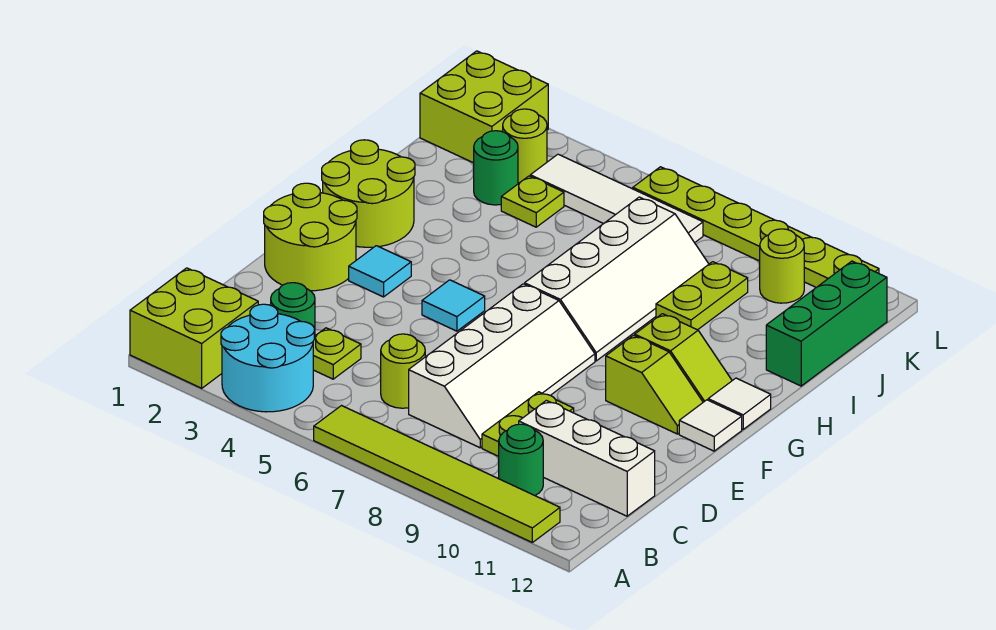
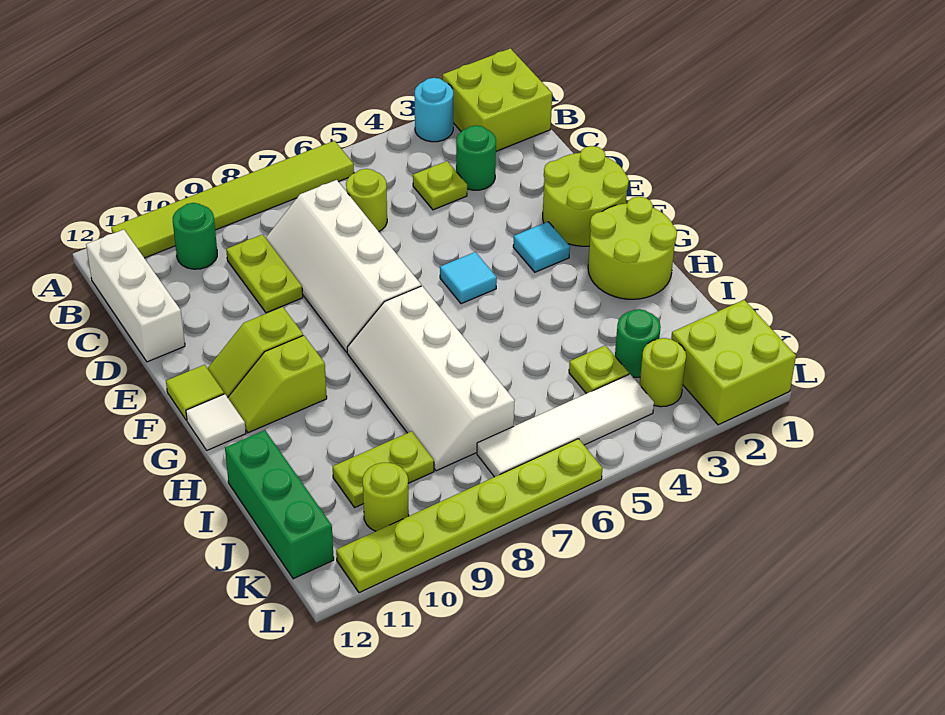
cyan 2x2 round brick [221,304,314,412] -> cyan 1x1 round brick [415,78,453,142]
white 1x3 brick [519,400,655,516] -> white 1x3 brick turned to [86,230,185,362]
white 1x1 tile [679,400,742,451] -> lime 1x1 tile [166,365,224,420]
lime 1x2 plate [656,262,748,330] -> lime 1x2 plate turned to [333,431,434,507]

